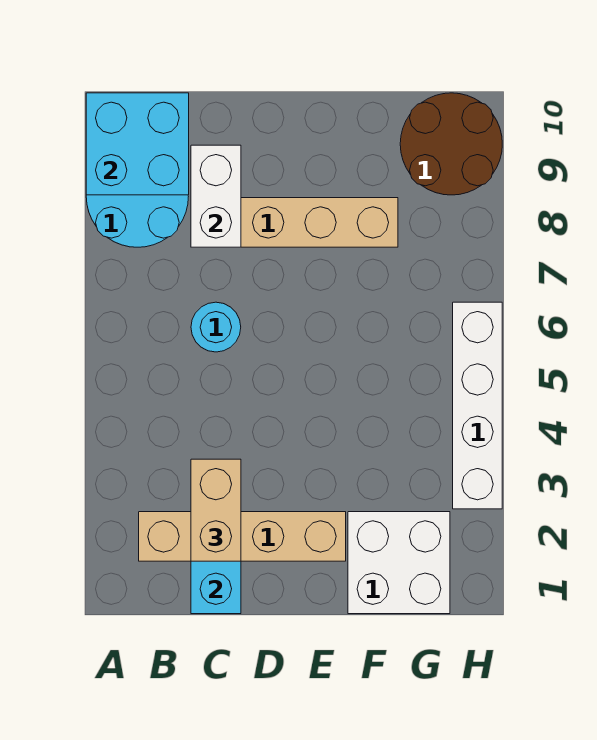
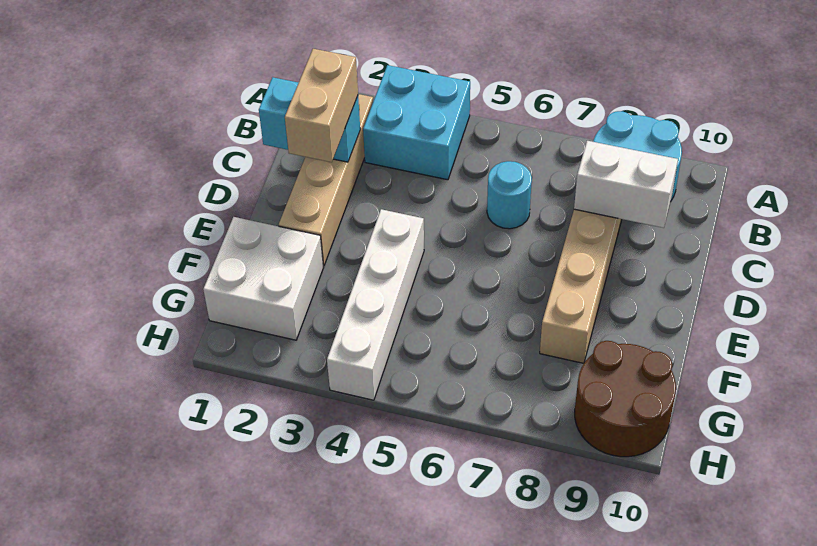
cyan 2x2 brick [86,93,189,195] -> cyan 2x2 brick moved to [363,65,470,180]
tan 1x2 brick [191,459,241,561] -> tan 1x2 brick turned to [285,49,358,162]
white 1x4 brick [453,302,502,509] -> white 1x4 brick turned to [327,209,424,400]

